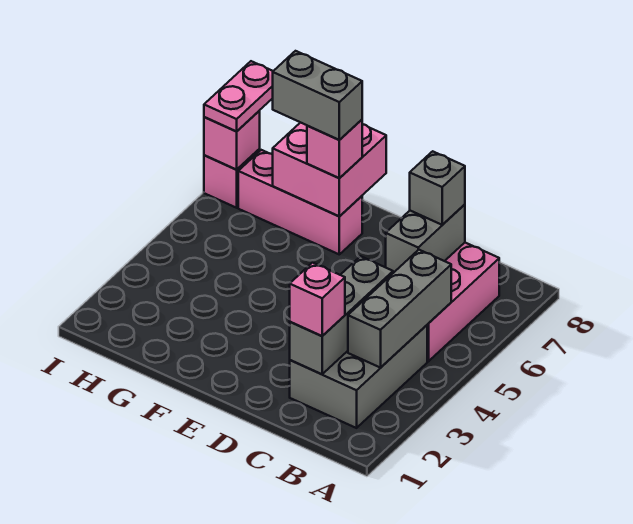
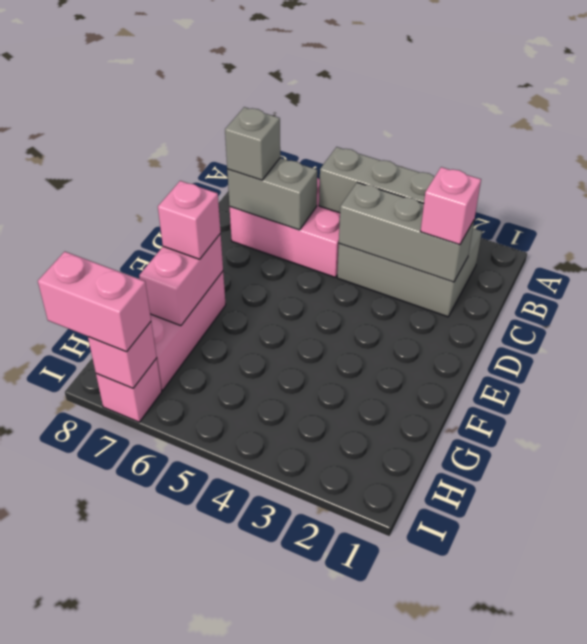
pink 2x2 brick [273,122,386,216] -> pink 1x2 brick [139,234,223,326]
grey 1x2 brick [273,51,362,140] -> none
pink 1x2 plate [204,61,273,132] -> pink 1x2 brick [38,252,151,352]

